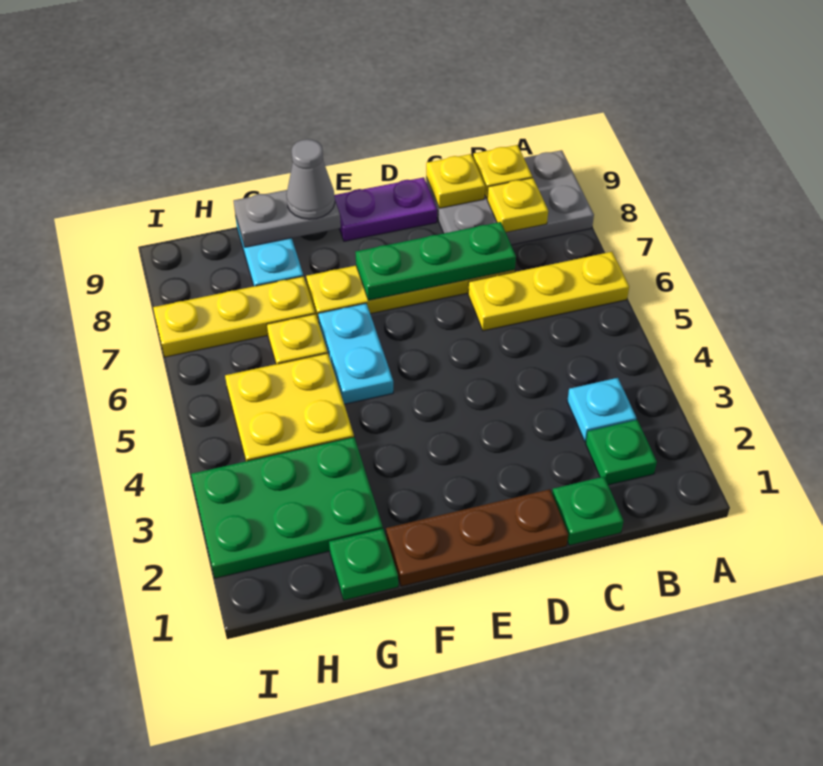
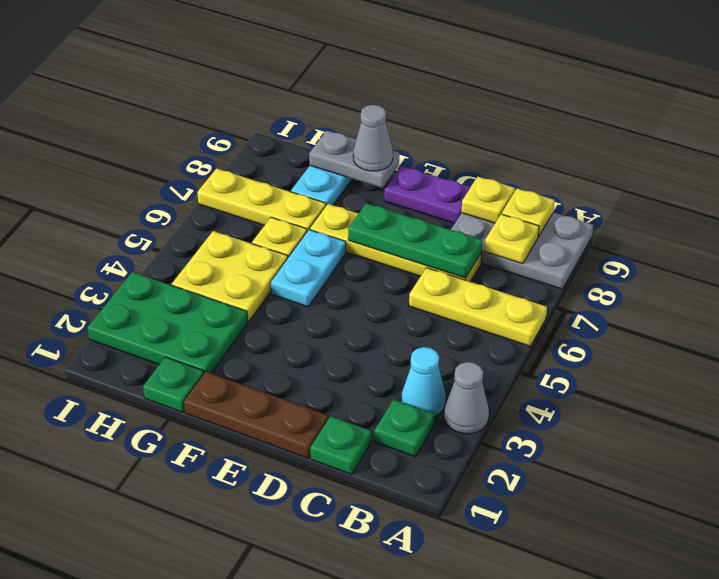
none -> grey 1x1 cone [444,362,489,434]
cyan 1x1 plate [567,378,636,442] -> cyan 1x1 cone [401,347,446,417]

